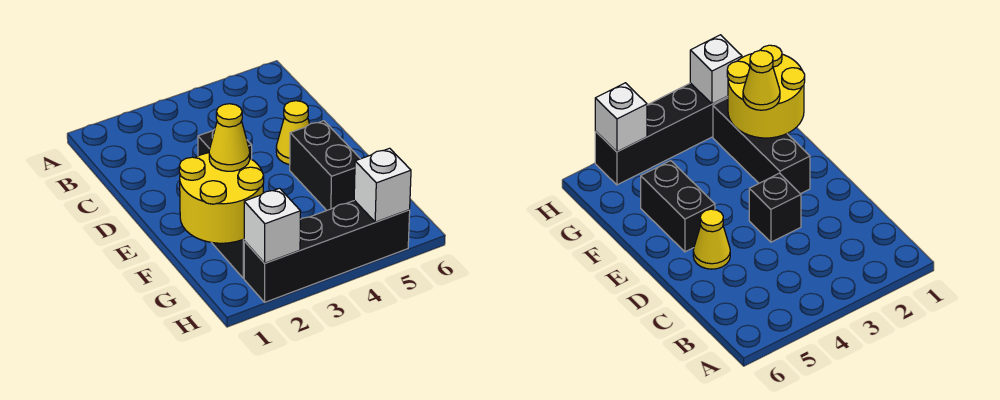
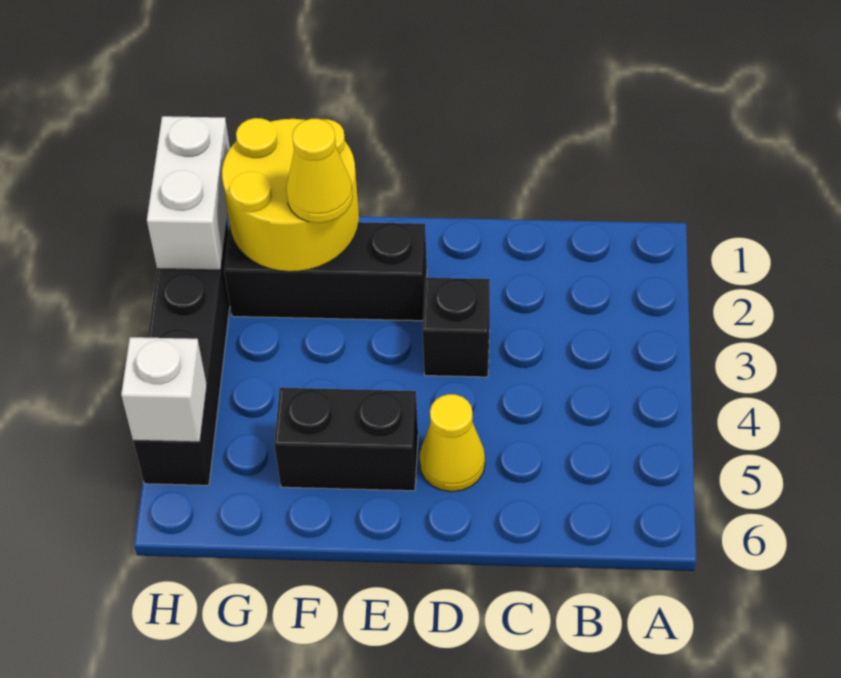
white 1x1 brick [244,188,301,263] -> white 1x2 brick [147,116,230,270]

